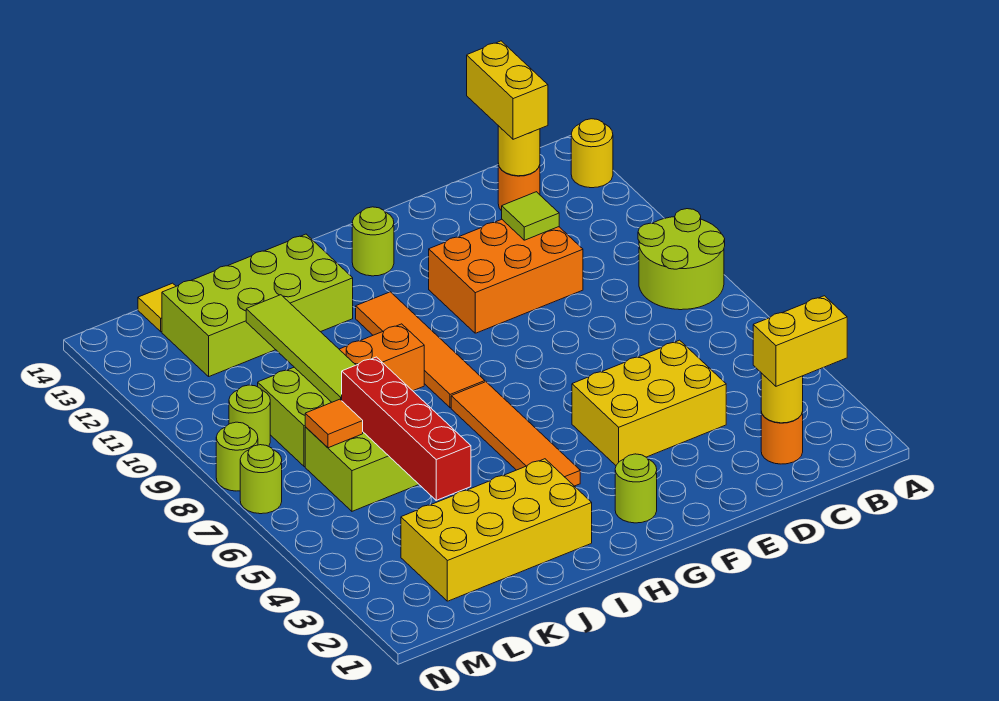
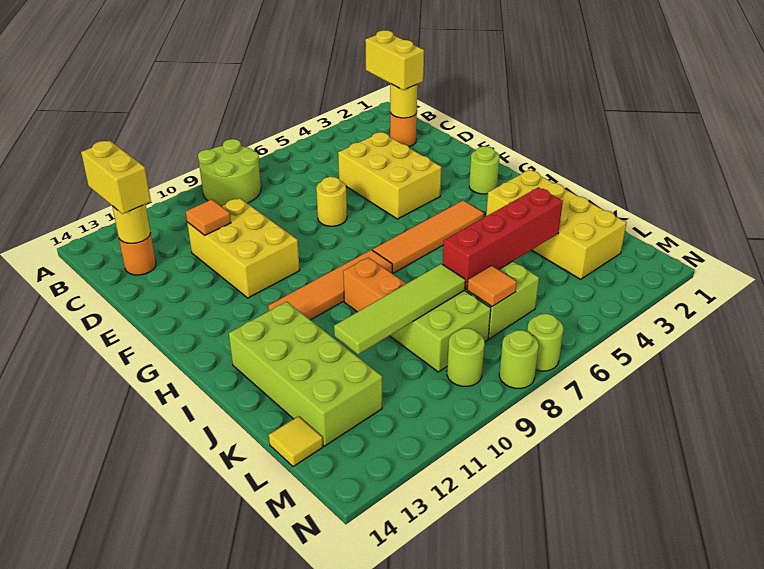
yellow 1x1 round brick [571,119,613,188] -> yellow 1x1 round brick moved to [316,177,347,226]
yellow 1x2 brick [467,41,548,139] -> yellow 1x2 brick turned to [81,141,151,214]
orange 2x3 brick [429,220,583,333] -> yellow 2x3 brick [187,198,300,298]
lime 1x1 tile [502,192,559,240] -> orange 1x1 tile [186,199,231,235]
lime 1x1 round brick [352,207,394,276] -> none

